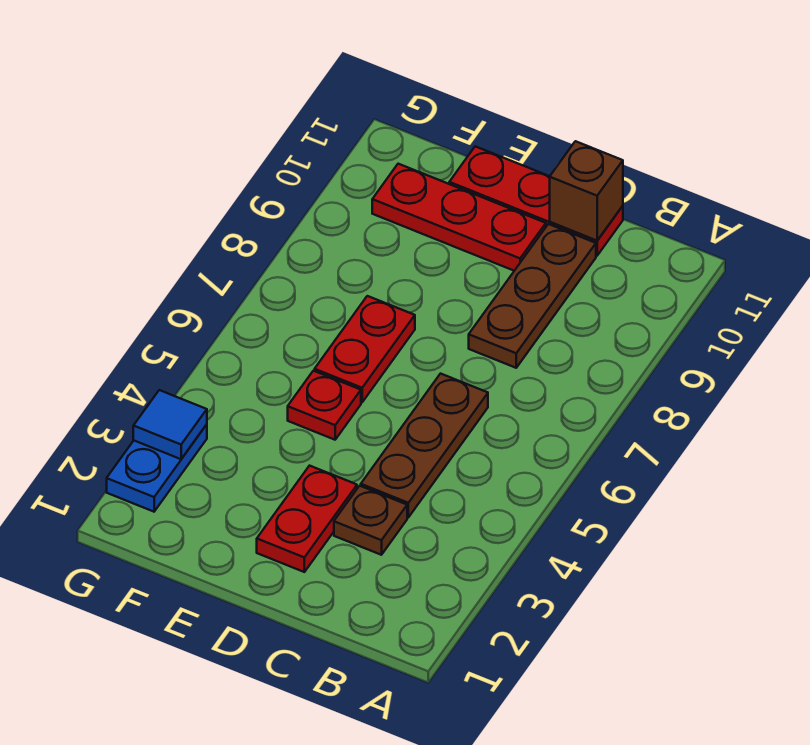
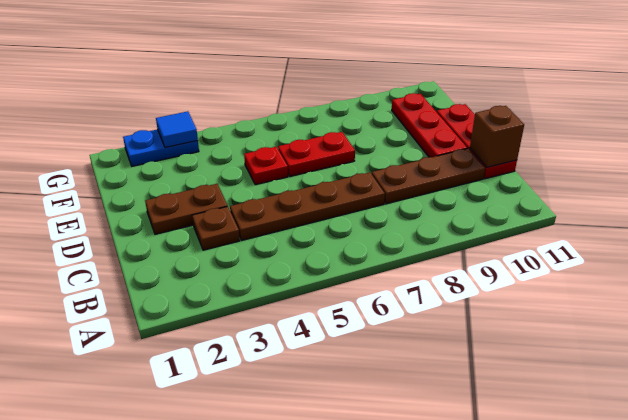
brown 1x3 plate [361,374,488,517] -> brown 1x4 plate [230,172,385,240]
red 1x2 plate [257,466,357,572] -> brown 1x2 plate [145,184,228,234]

